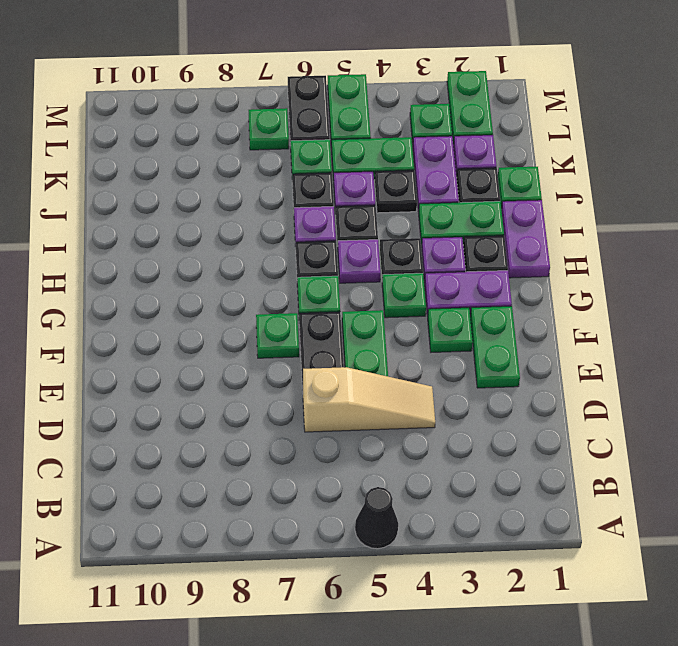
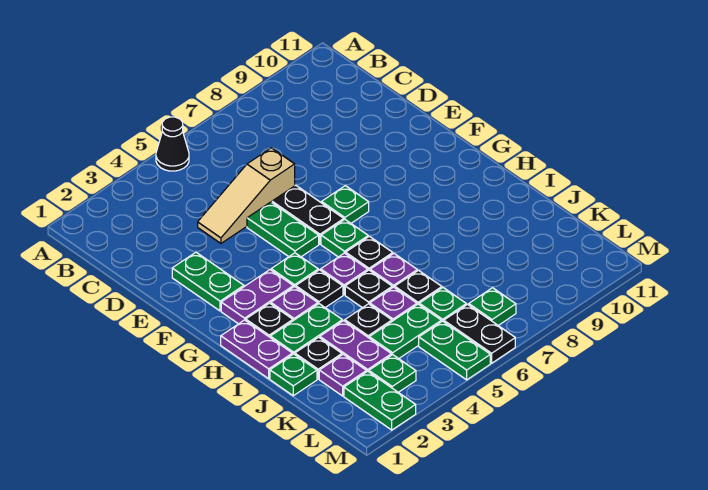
green 1x1 plate [428,308,473,352] -> none

